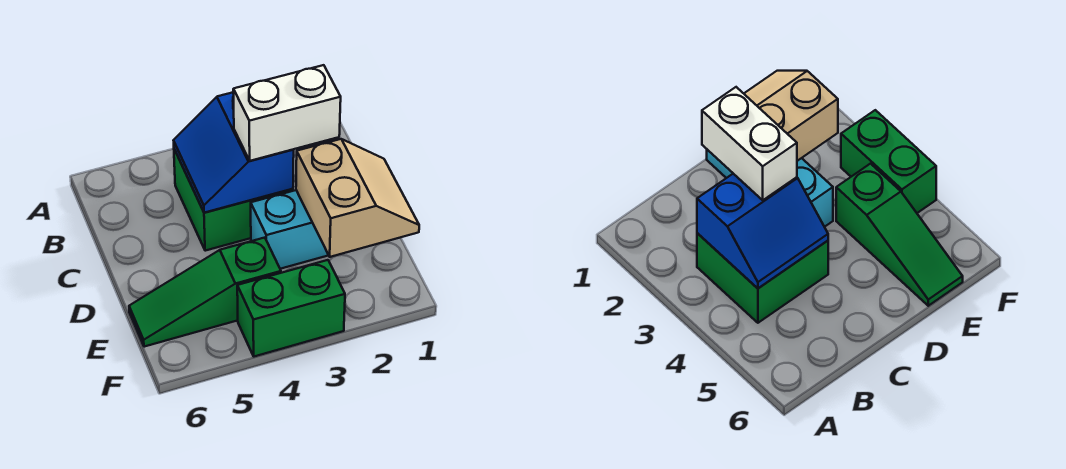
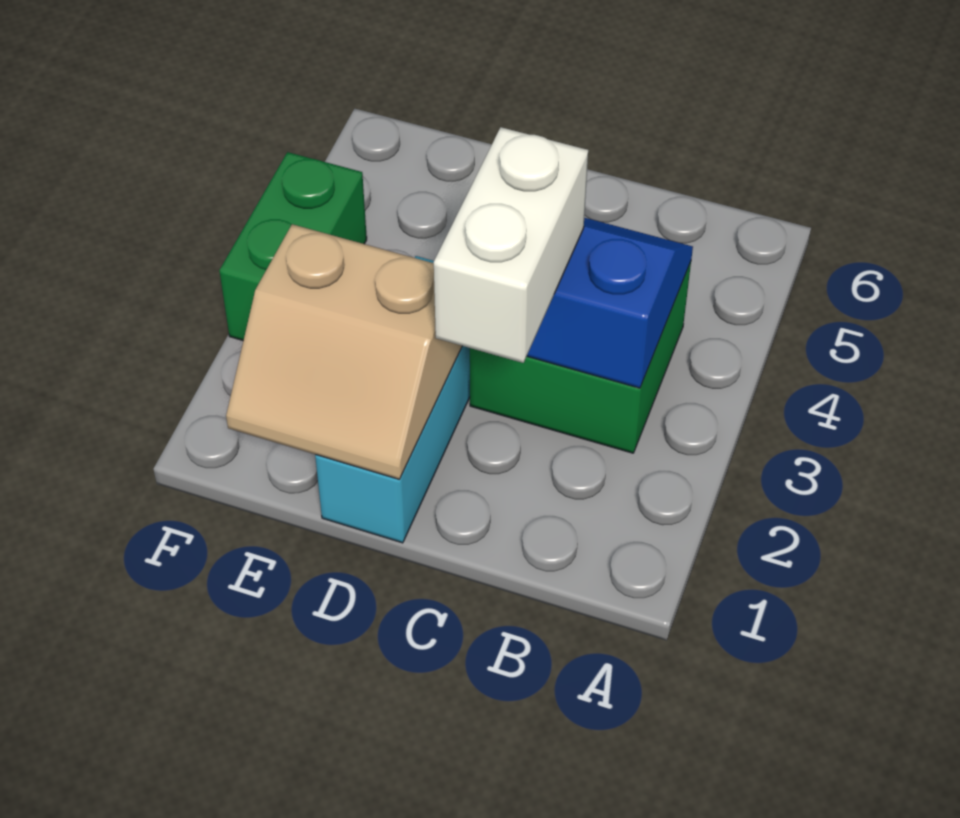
green 1x3 slope [129,238,281,347] -> none

